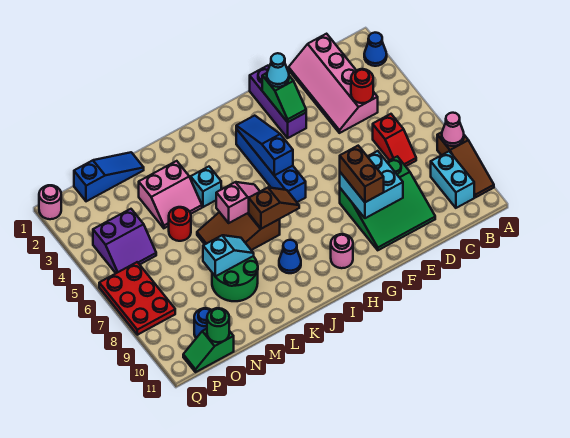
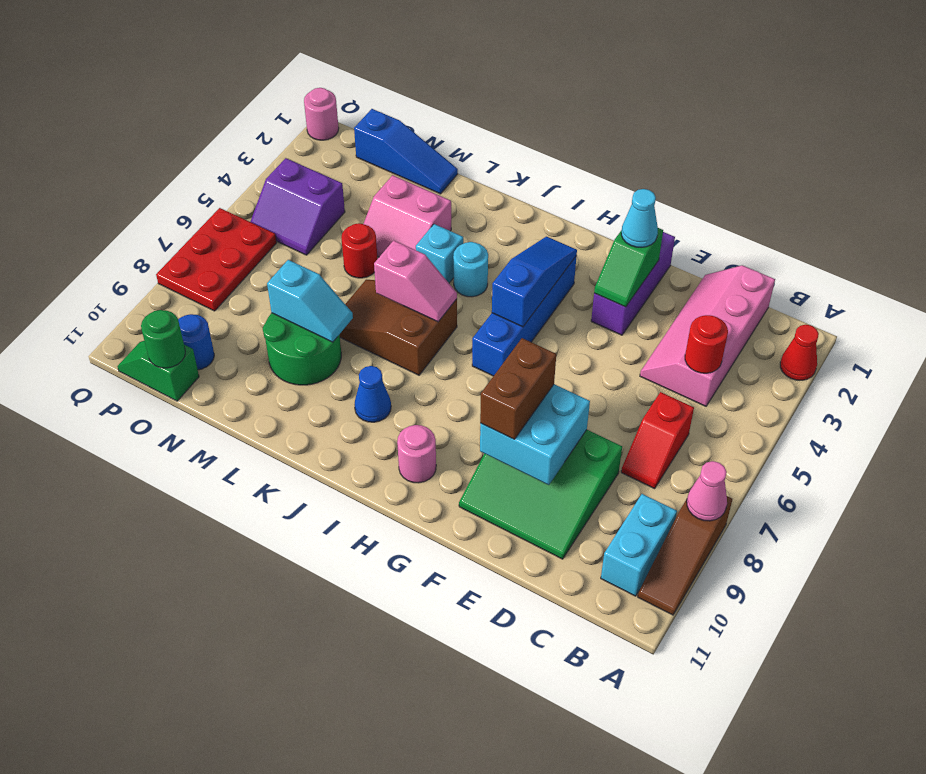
blue 1x1 cone [364,33,387,66] -> red 1x1 cone [780,325,819,380]
brown 1x2 slope [249,187,299,229] -> none
none -> cyan 1x1 round brick [453,242,488,297]

